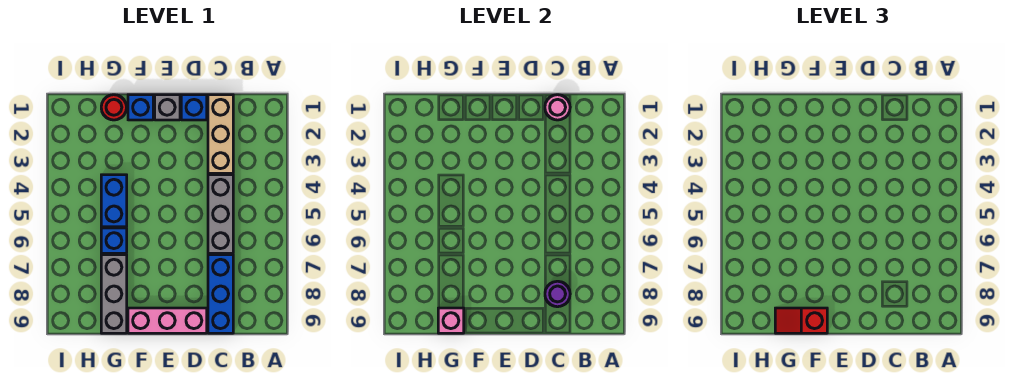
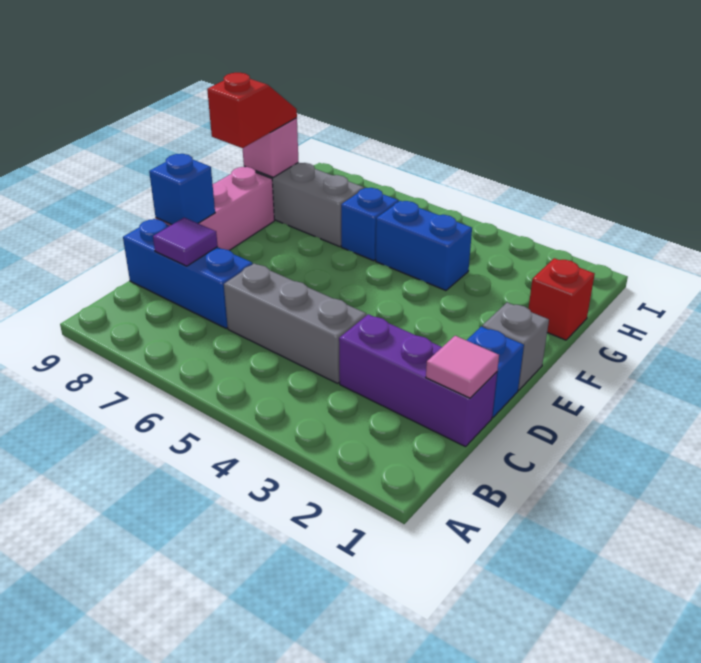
tan 1x3 brick [208,95,233,173] -> purple 1x3 brick [339,314,497,447]
pink 1x1 round brick [545,95,570,120] -> pink 1x1 tile [426,336,499,398]
purple 1x1 round brick [545,281,570,307] -> purple 1x1 tile [153,218,218,266]
blue 1x1 brick [128,95,153,120] -> blue 1x1 brick moved to [149,154,215,225]
red 1x1 round brick [101,95,127,120] -> red 1x1 brick [528,258,595,340]

